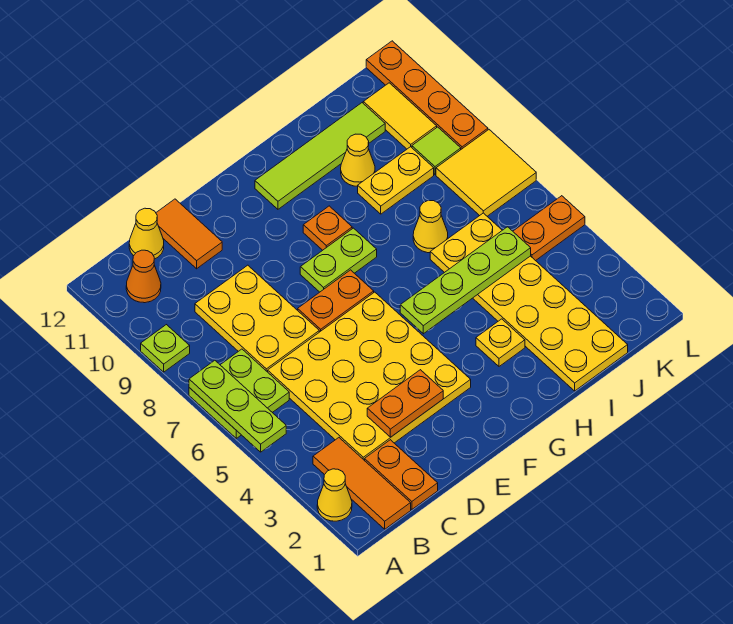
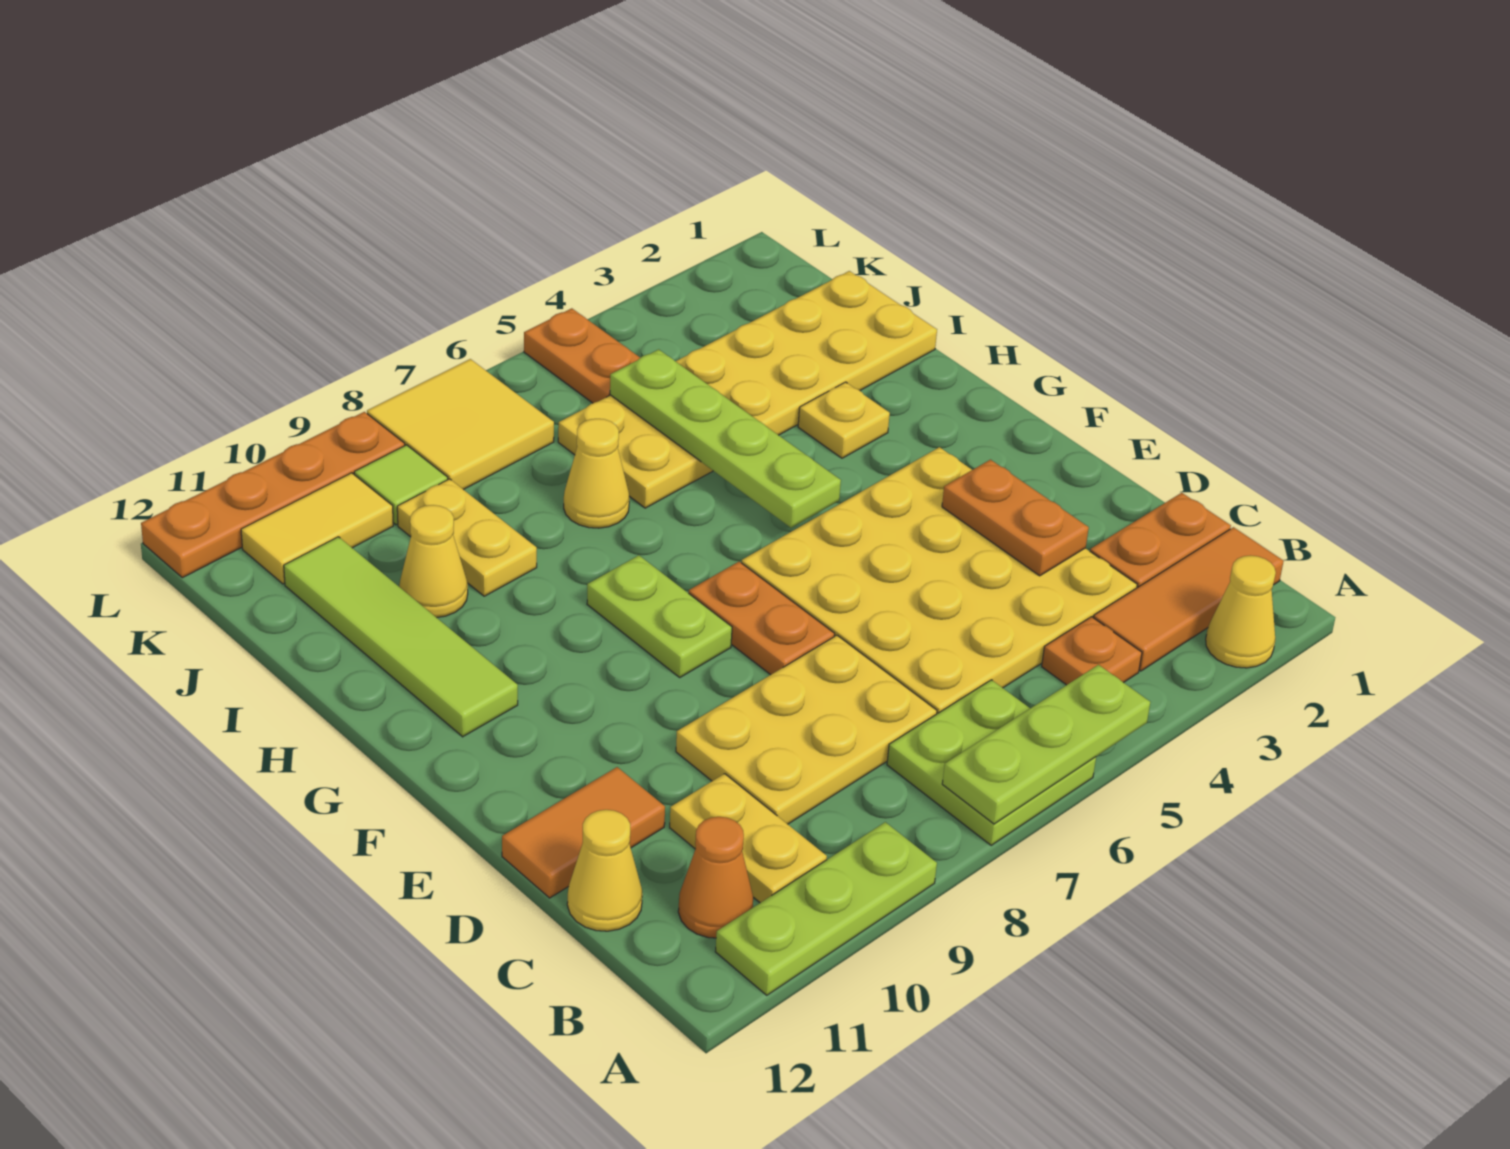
lime 1x1 plate [141,325,190,372] -> lime 1x3 plate [715,822,937,995]
none -> yellow 1x2 plate [670,774,827,903]
orange 1x1 plate [303,206,352,250] -> orange 1x1 plate moved to [1042,617,1142,685]

